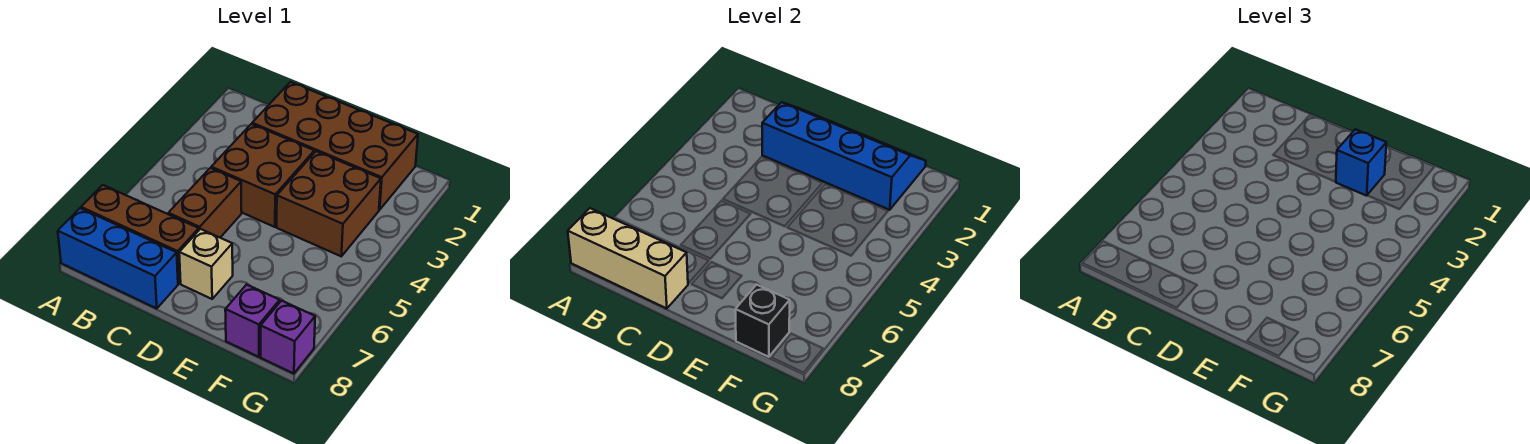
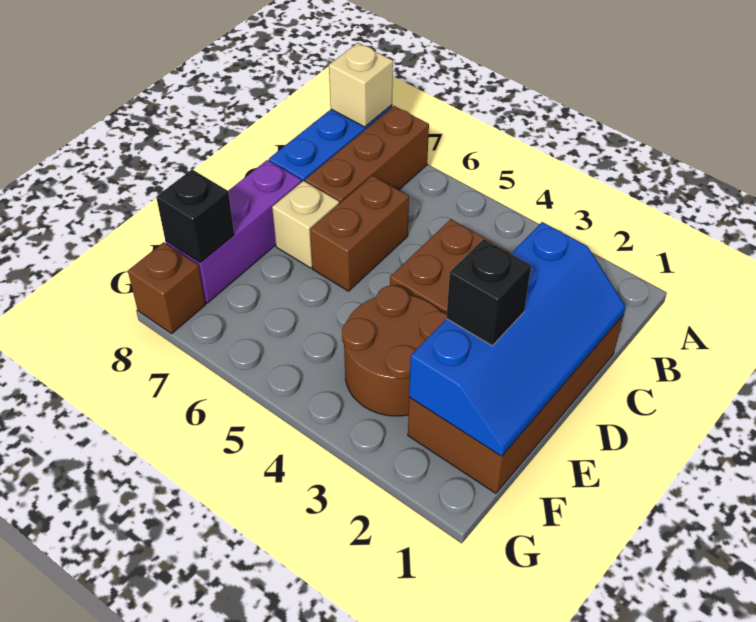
tan 1x3 brick [568,208,688,309] -> tan 1x1 brick [329,43,393,127]
brown 1x2 brick [168,168,242,237] -> brown 1x2 brick turned to [310,176,409,291]
blue 1x1 brick [1336,129,1386,196] -> black 1x1 brick [446,239,531,346]
brown 2x2 brick [277,151,381,256] -> brown 2x2 round brick [342,285,447,416]
purple 1x1 brick [225,285,280,357] -> purple 1x3 brick [165,160,302,303]
purple 1x1 brick [261,301,315,374] -> brown 1x1 brick [128,242,206,334]

